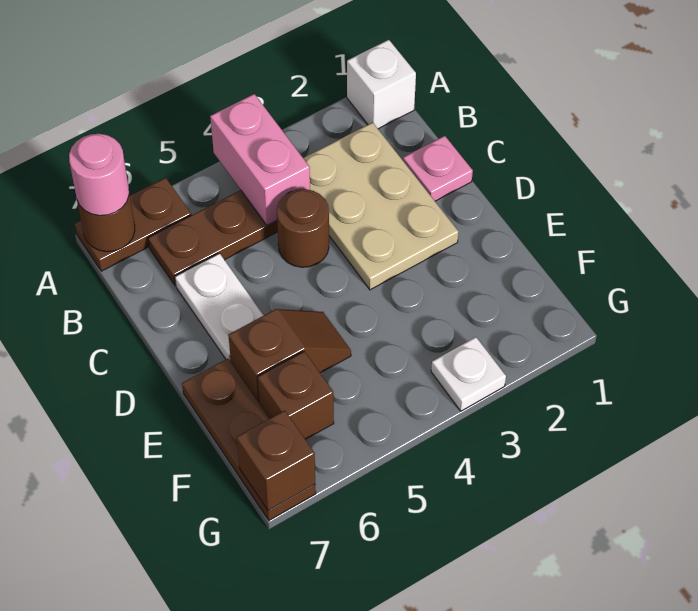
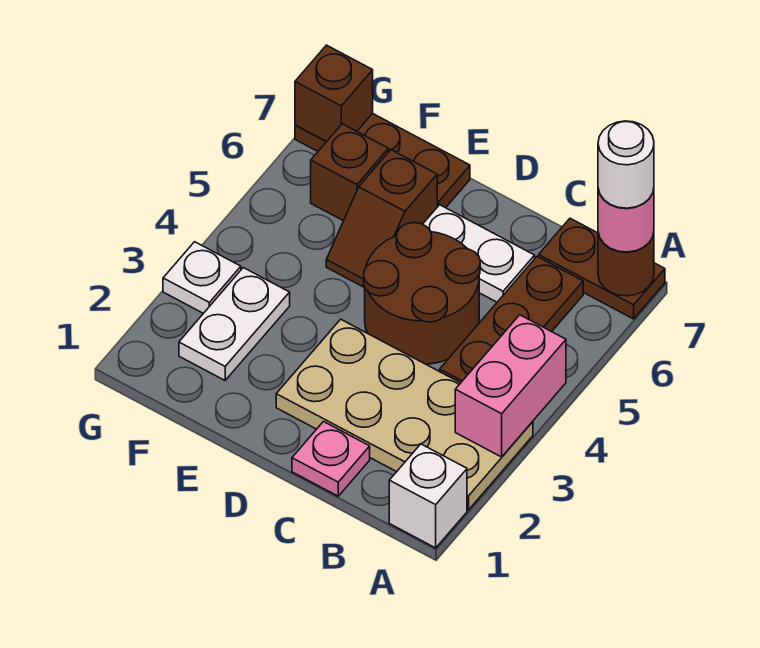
pink 1x2 brick [210,94,310,225] -> pink 1x2 brick turned to [455,315,566,457]
brown 1x2 plate [75,178,191,271] -> brown 1x2 plate turned to [539,218,665,319]
none -> white 1x1 round brick [598,121,654,208]
tan 2x3 plate [303,123,458,290] -> tan 2x4 plate [276,319,533,510]
brown 1x1 round brick [277,189,329,267] -> brown 2x2 round brick [364,223,480,364]
none -> white 1x2 plate [179,268,290,380]

